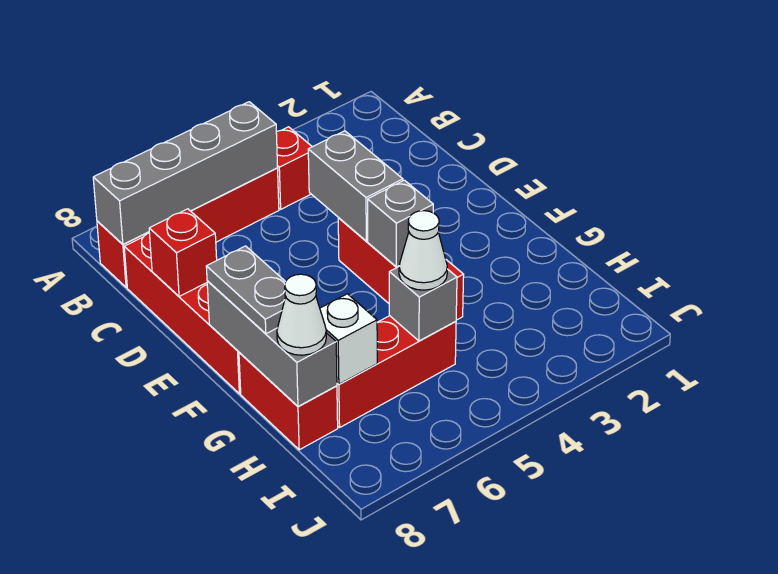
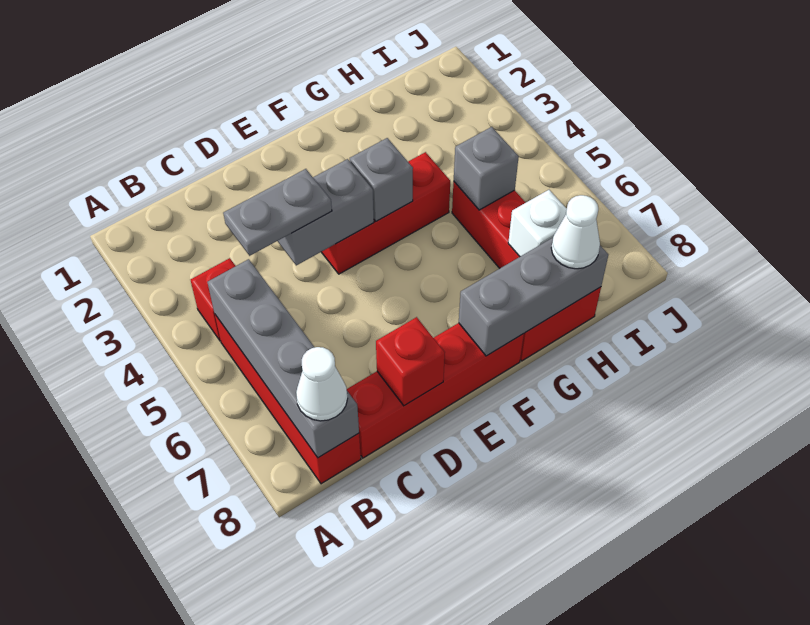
grey 1x2 plate [206,246,286,334] -> grey 1x2 plate moved to [223,169,332,256]
white 1x1 cone [399,211,447,290] -> white 1x1 cone moved to [296,347,348,421]

